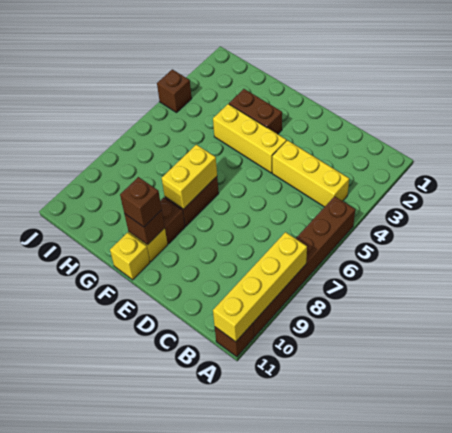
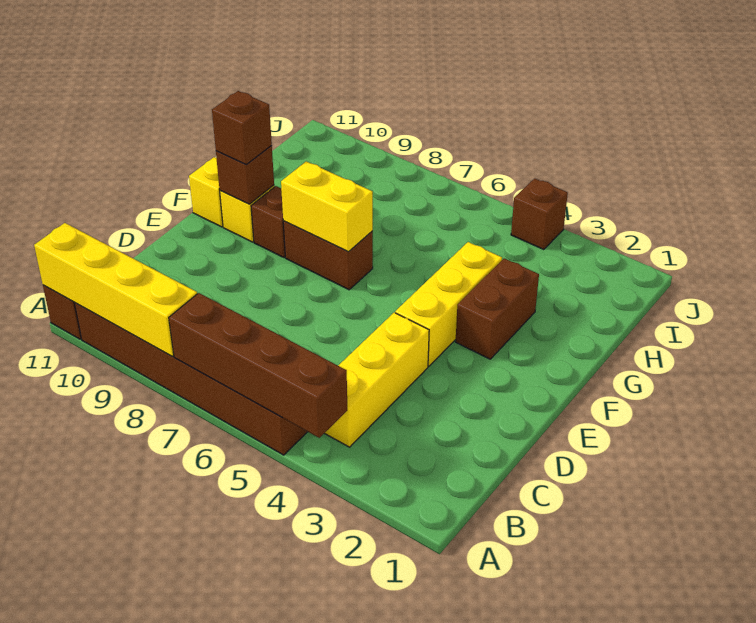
none -> brown 1x4 brick [169,293,347,438]

